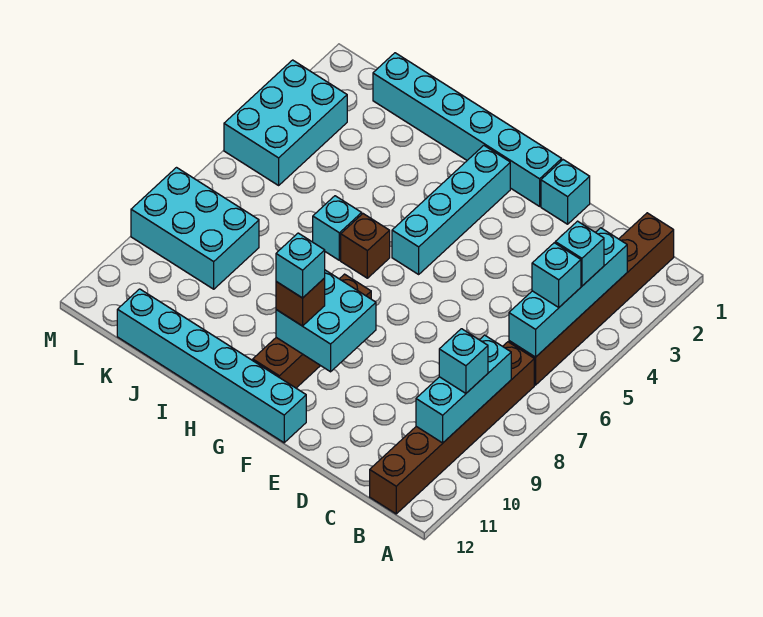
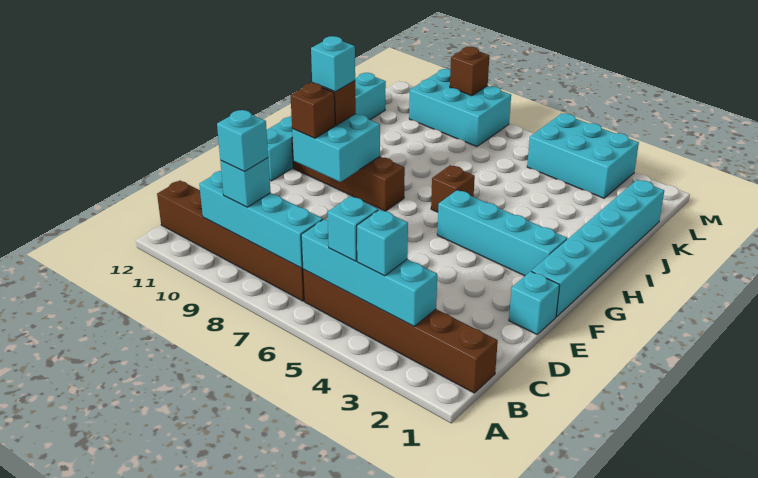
cyan 1x3 brick [416,335,511,443] -> cyan 1x4 brick [199,171,323,268]
none -> brown 1x1 brick [291,83,335,138]
cyan 1x1 brick [313,196,362,260] -> cyan 1x1 brick moved to [217,110,268,172]
cyan 2x3 brick [131,168,259,289] -> cyan 2x3 brick turned to [409,69,511,147]
none -> brown 1x1 brick [450,47,489,96]

